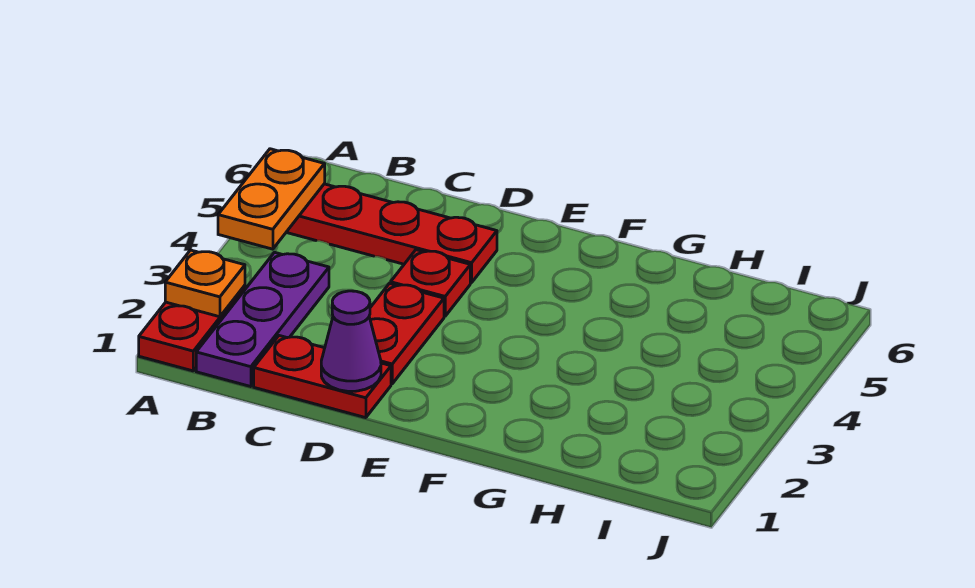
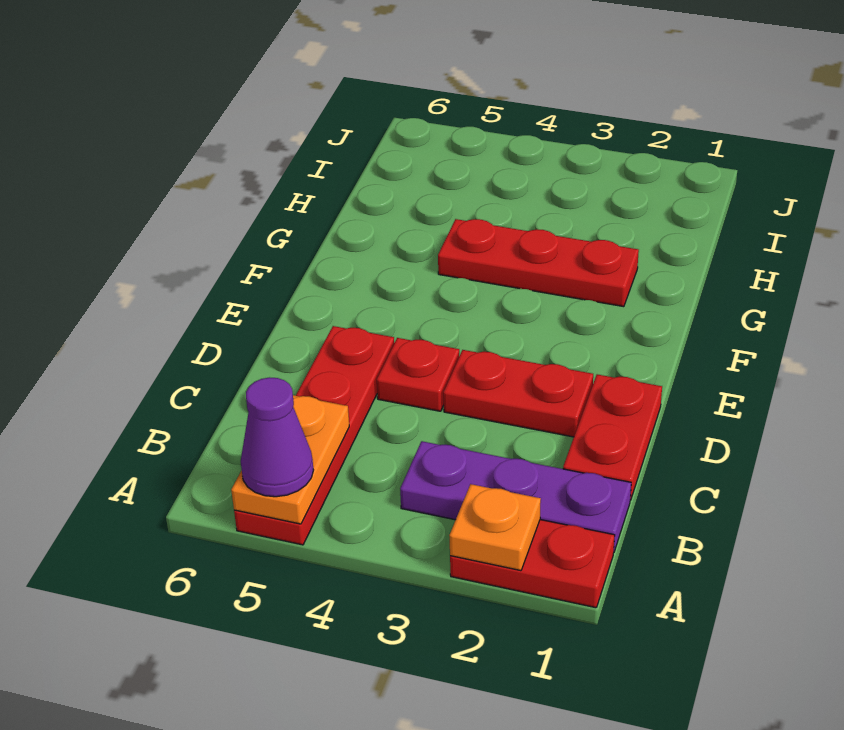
orange 1x2 plate [218,149,325,249] -> orange 1x2 plate turned to [231,395,349,524]
purple 1x1 cone [321,291,381,391] -> purple 1x1 cone moved to [241,377,313,497]
none -> red 1x3 plate [438,219,639,307]

